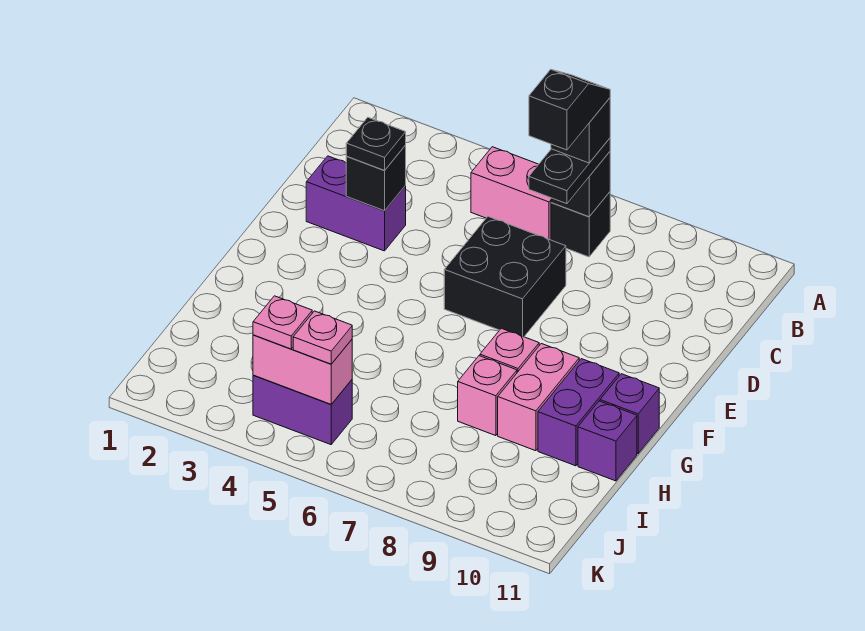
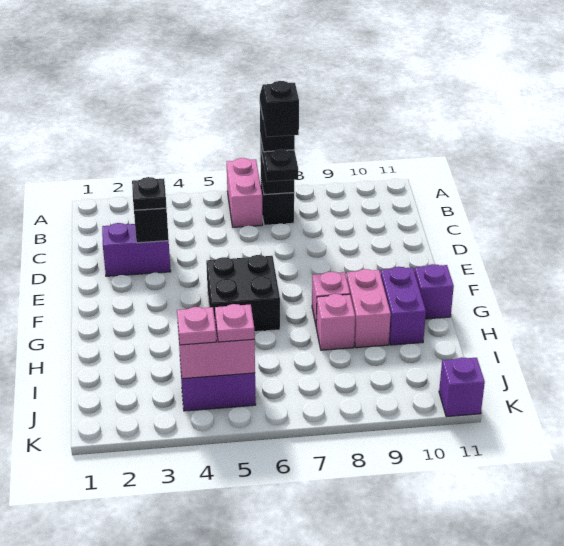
pink 1x2 brick [471,147,551,240] -> pink 1x2 brick turned to [227,158,263,227]
black 2x2 brick [444,217,566,337] -> black 2x2 brick moved to [206,255,280,332]
purple 1x1 brick [578,401,637,481] -> purple 1x1 brick moved to [439,357,485,417]

